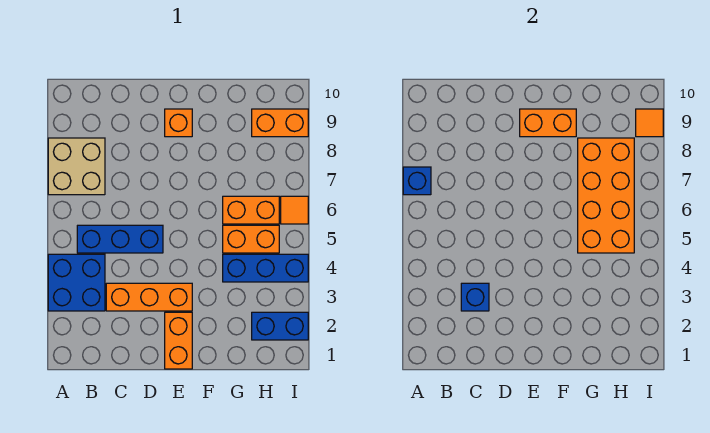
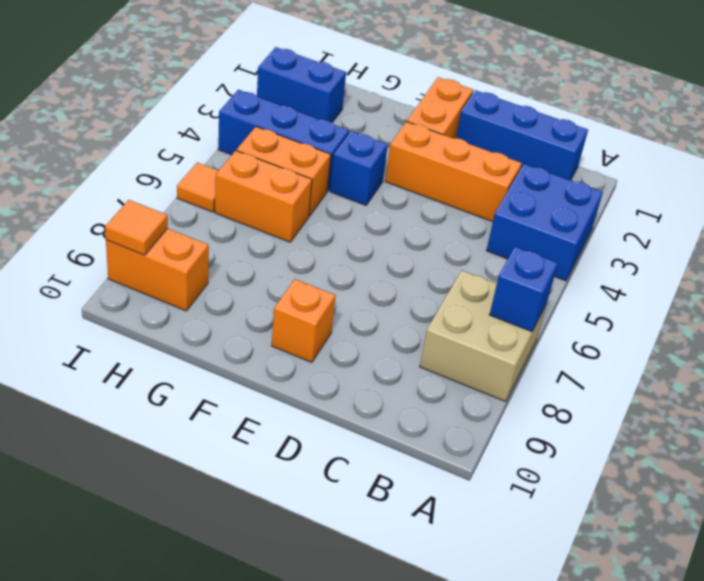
blue 1x3 brick [77,225,163,253] -> blue 1x3 brick moved to [456,90,588,180]
blue 1x1 brick [461,283,489,311] -> blue 1x1 brick moved to [330,131,388,205]
orange 1x2 brick [520,109,576,137] -> none
orange 2x4 brick [578,138,634,253] -> none

